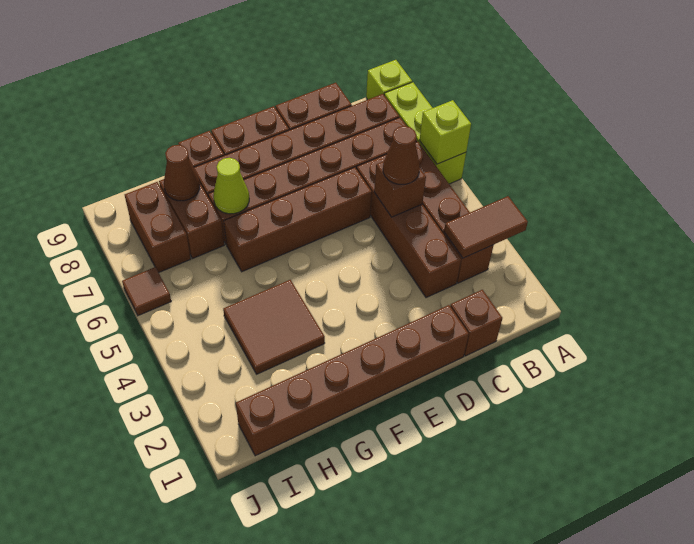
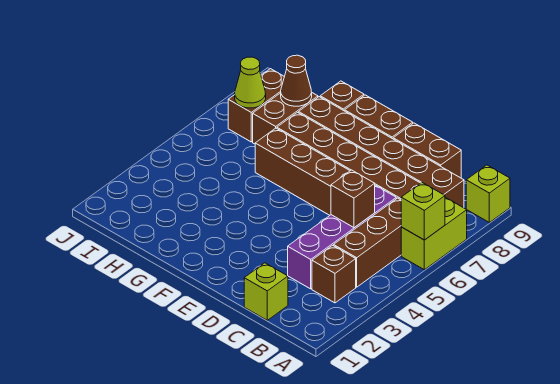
brown 1x2 tile [444,196,528,258] -> none
lime 1x3 brick [384,82,466,184] -> lime 1x2 brick [401,197,467,270]
brown 1x1 brick [450,290,502,356] -> lime 1x1 brick [244,263,288,320]
brown 1x4 brick [356,154,461,298] -> purple 1x4 brick [288,185,396,289]
brown 1x1 cone [383,126,420,184] -> none
brown 1x6 brick [236,305,469,456] -> none
brown 2x2 tile [223,280,325,374] -> none
lime 1x1 cone [213,158,249,214] -> lime 1x1 cone moved to [235,57,266,108]
brown 1x1 tile [122,267,171,316] -> none

